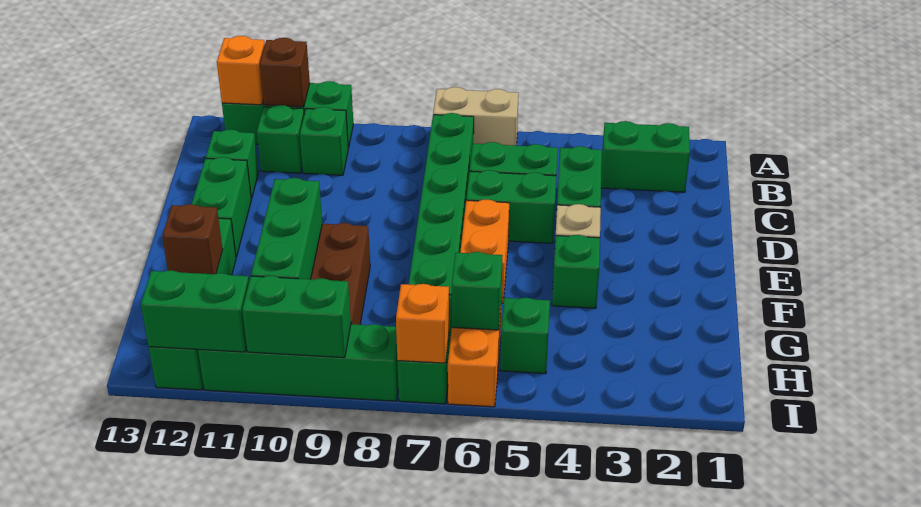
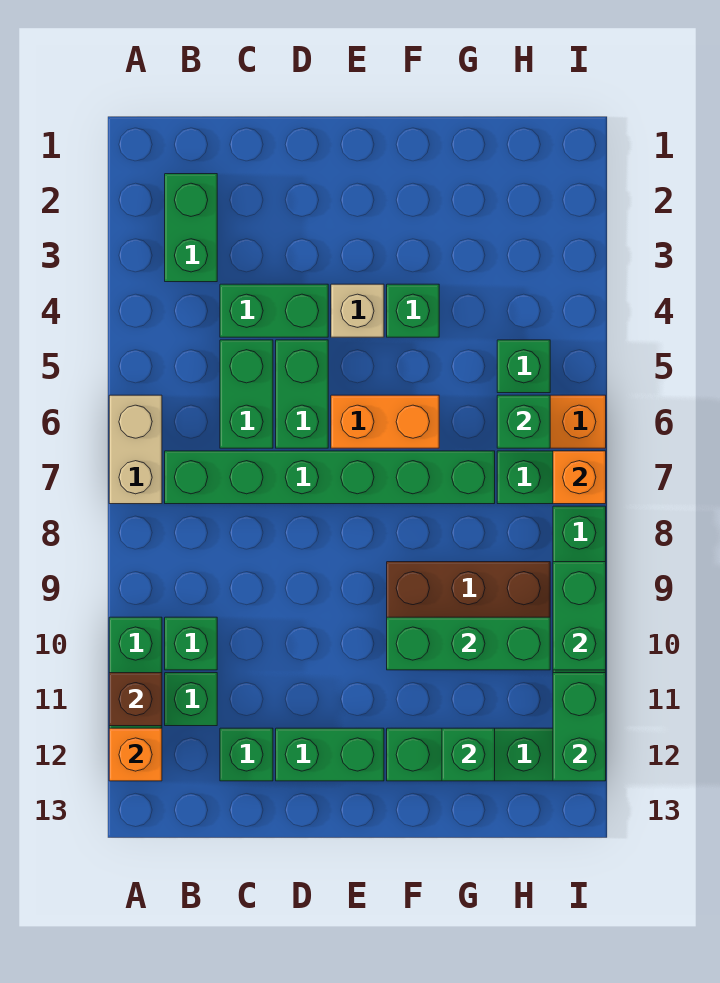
brown 1x1 brick [162,204,223,274] -> green 1x1 brick [442,728,495,781]

